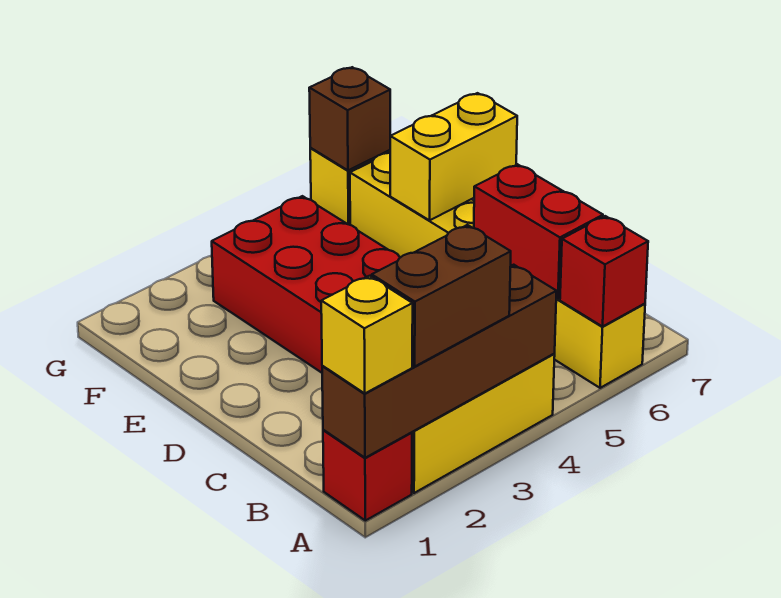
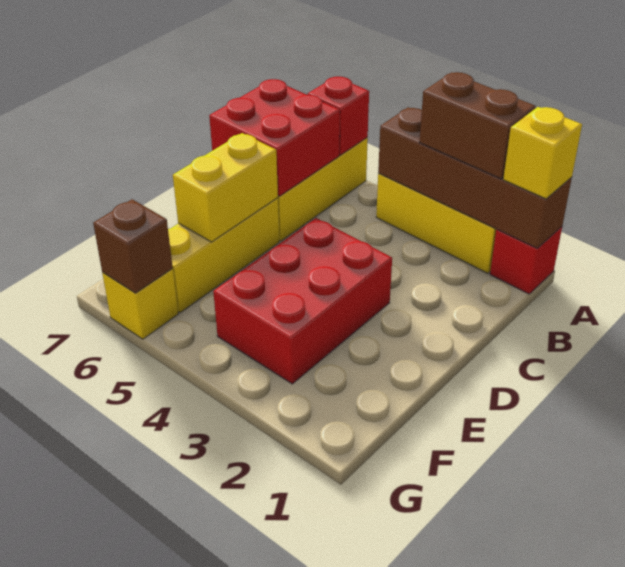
red 1x2 brick [474,164,603,299] -> red 2x2 brick [209,79,340,196]
yellow 1x2 brick [390,93,517,220] -> yellow 1x2 brick turned to [173,133,278,242]

